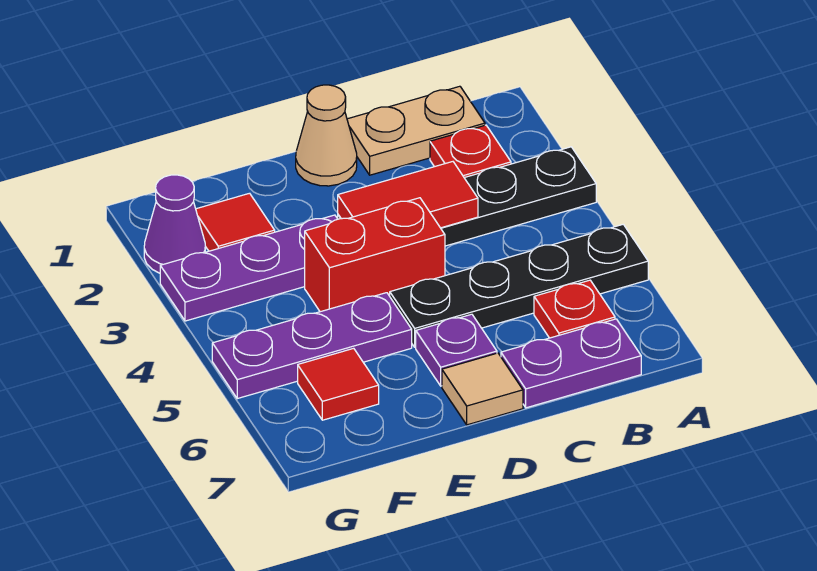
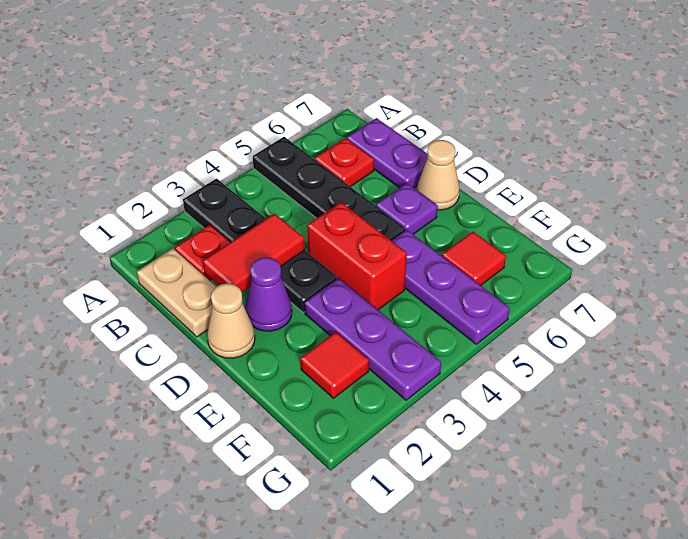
red 1x2 tile [338,162,478,228] -> red 1x2 tile turned to [203,214,305,293]
tan 1x1 tile [442,353,523,425] -> tan 1x1 cone [417,140,459,210]
purple 1x1 cone [144,175,205,273] -> purple 1x1 cone moved to [245,257,292,331]

